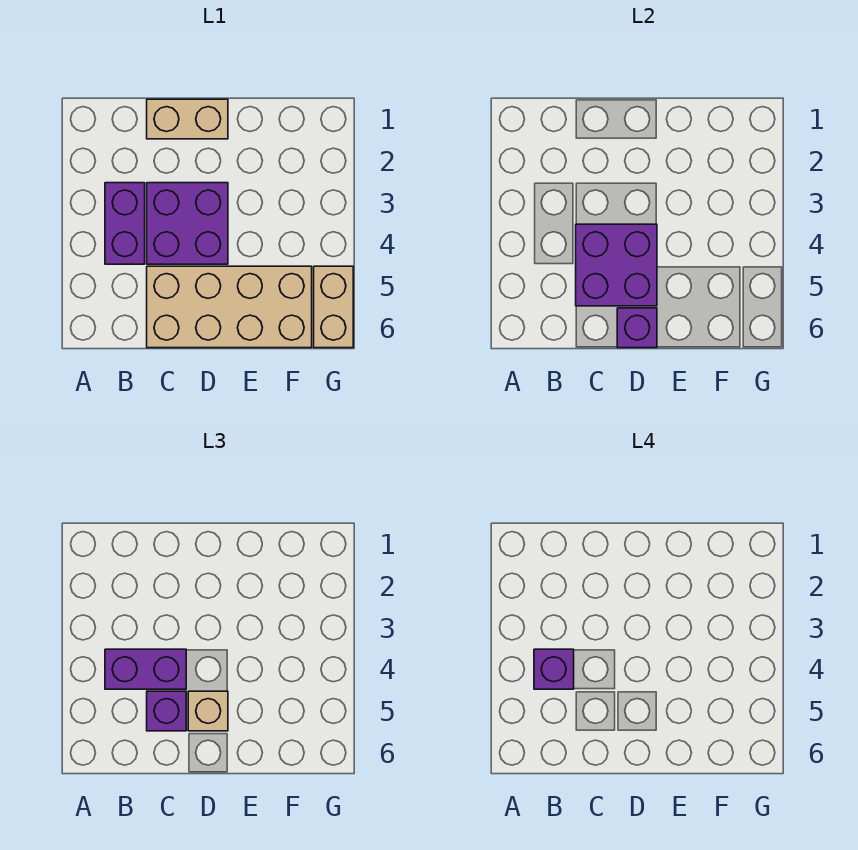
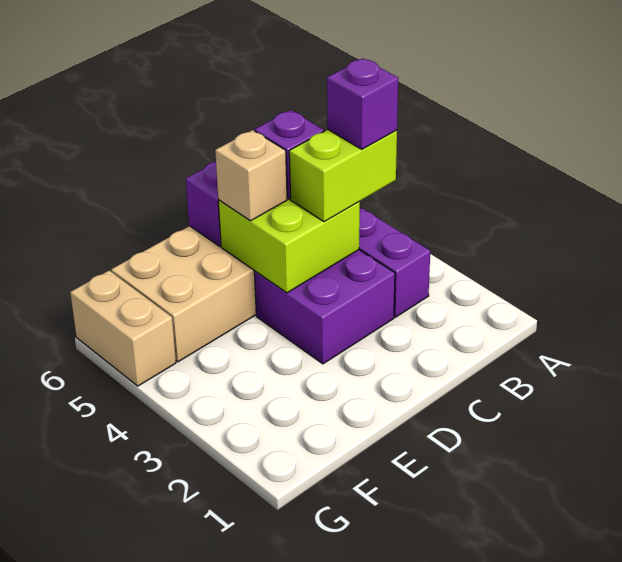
purple 1x2 brick [105,649,186,689] -> lime 1x2 brick [289,130,397,222]
tan 1x2 brick [147,99,228,139] -> none
purple 2x2 brick [576,224,657,306] -> lime 2x2 brick [218,198,360,293]

